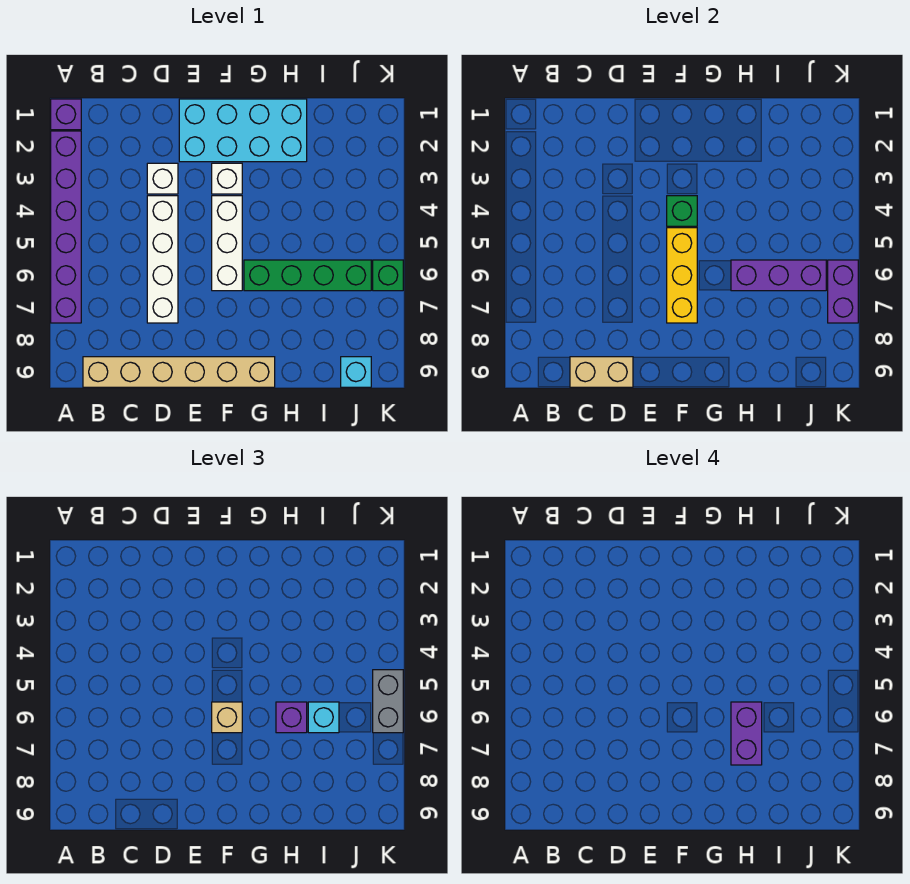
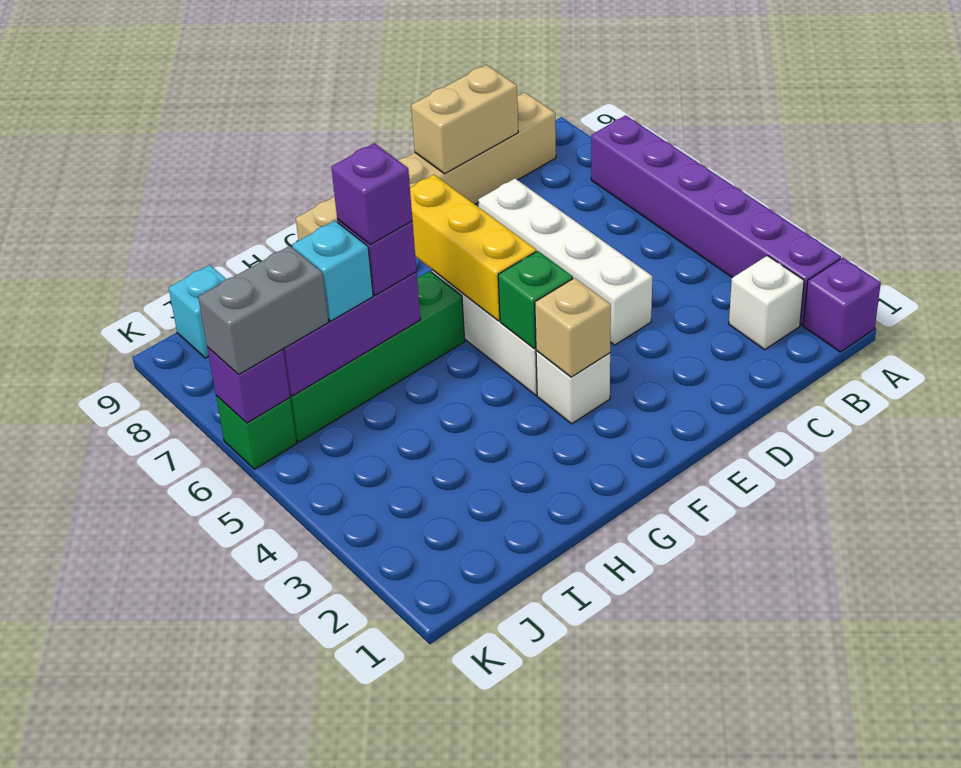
white 1x1 brick [147,163,178,194] -> white 1x1 brick moved to [729,256,804,350]
cyan 2x4 brick [179,99,307,162] -> none
tan 1x1 brick [212,702,242,733] -> tan 1x1 brick moved to [535,278,611,377]
purple 1x2 brick [731,702,762,765] -> purple 1x1 brick [331,143,412,245]
grey 1x2 brick [373,670,403,733] -> grey 1x2 brick turned to [198,246,328,375]
purple 1x2 brick [828,260,858,323] -> purple 1x1 brick [207,347,290,423]

